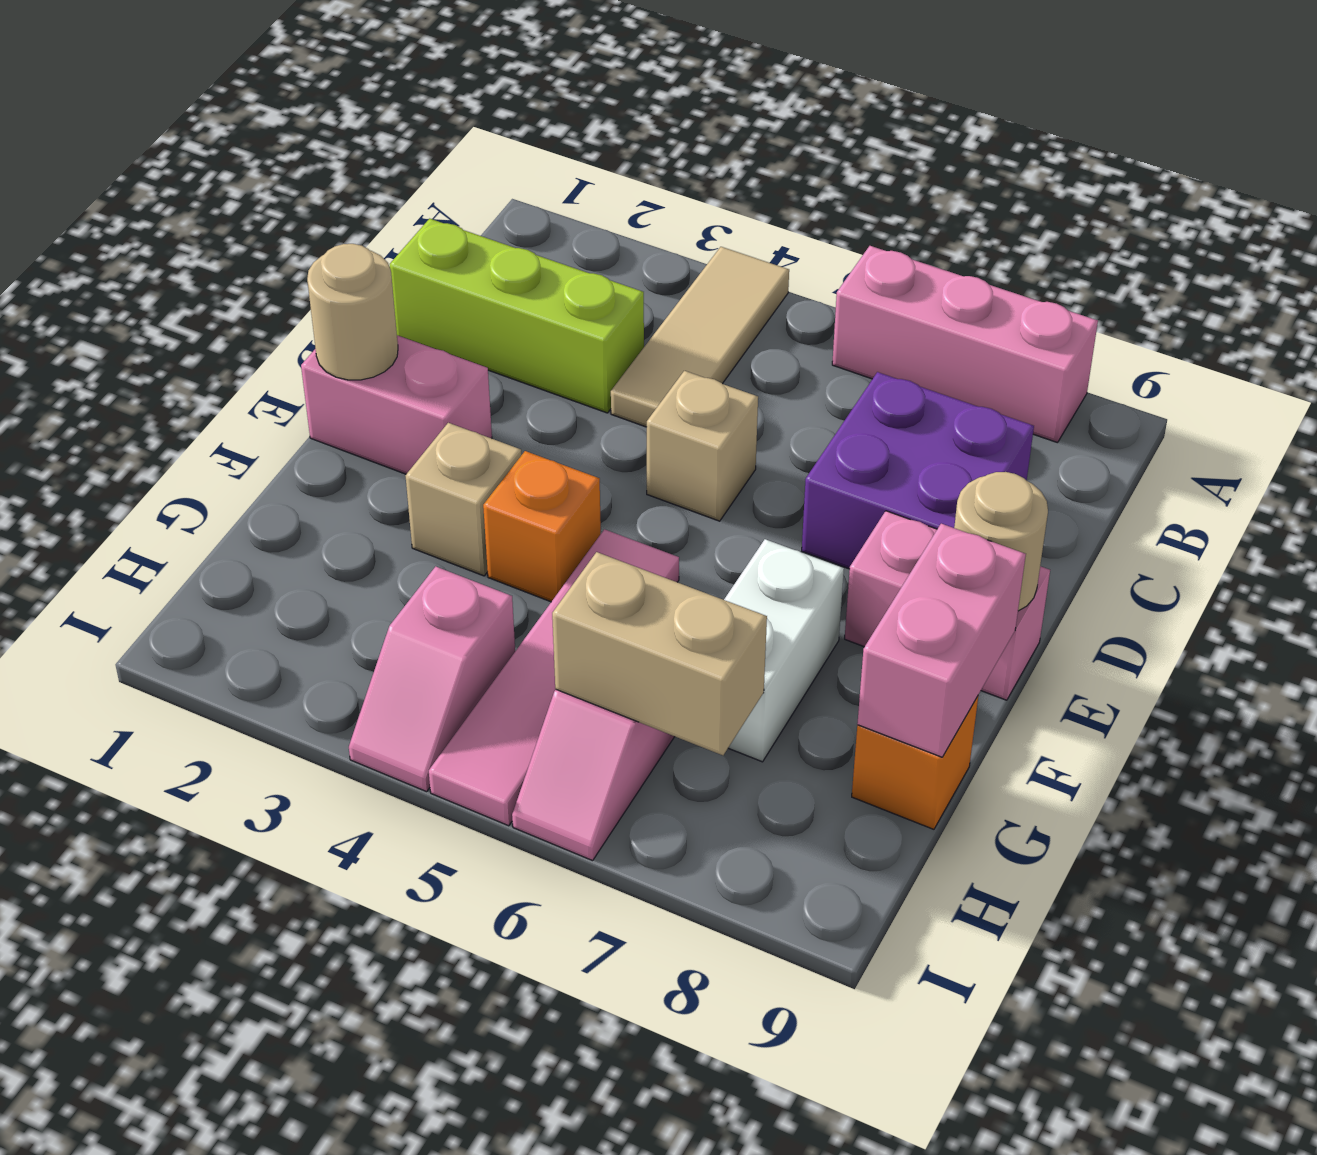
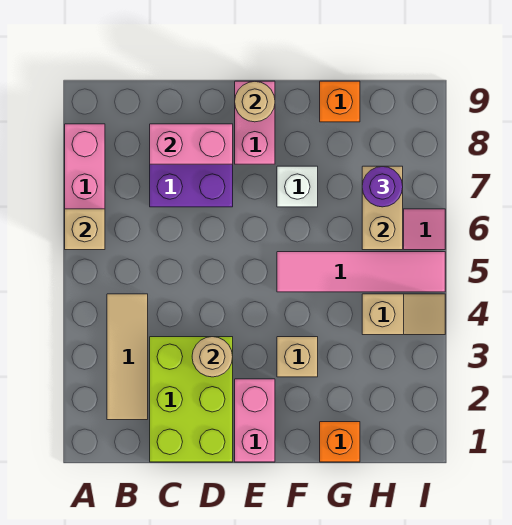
tan 1x3 tile [611,247,789,427] -> tan 1x3 tile turned to [107,294,148,420]
lime 1x3 brick [390,219,644,413] -> lime 2x3 brick [150,337,233,462]
tan 1x1 brick [647,371,758,521] -> tan 1x1 brick moved to [65,209,105,250]
tan 1x1 round brick [307,244,398,380] -> tan 1x1 round brick moved to [192,337,233,377]
orange 1x1 brick [483,451,601,602] -> orange 1x1 brick moved to [320,422,360,462]
white 1x2 brick [724,539,844,762] -> white 1x1 brick [277,166,318,207]
pink 1x2 brick [857,524,1026,757] -> pink 1x2 brick moved to [150,124,233,164]
pink 1x2 slope [349,566,515,792] -> tan 1x2 slope [362,294,445,335]
none -> purple 1x1 round brick [362,167,403,207]

